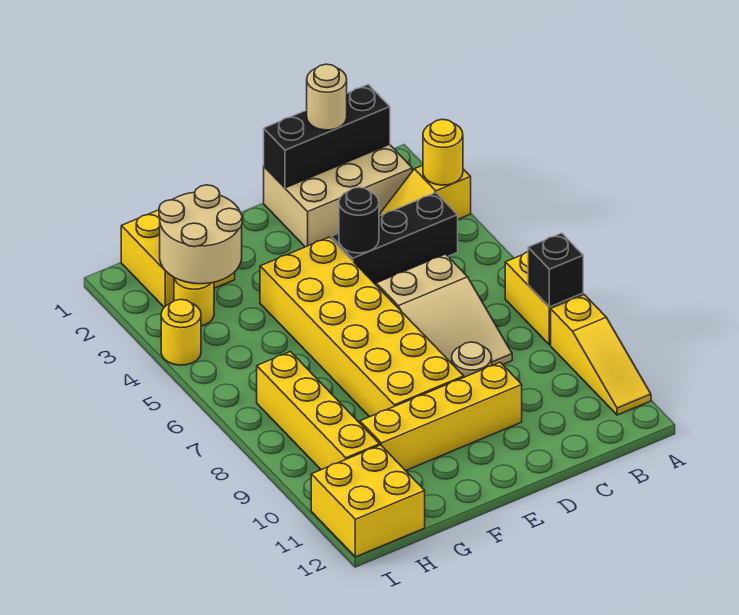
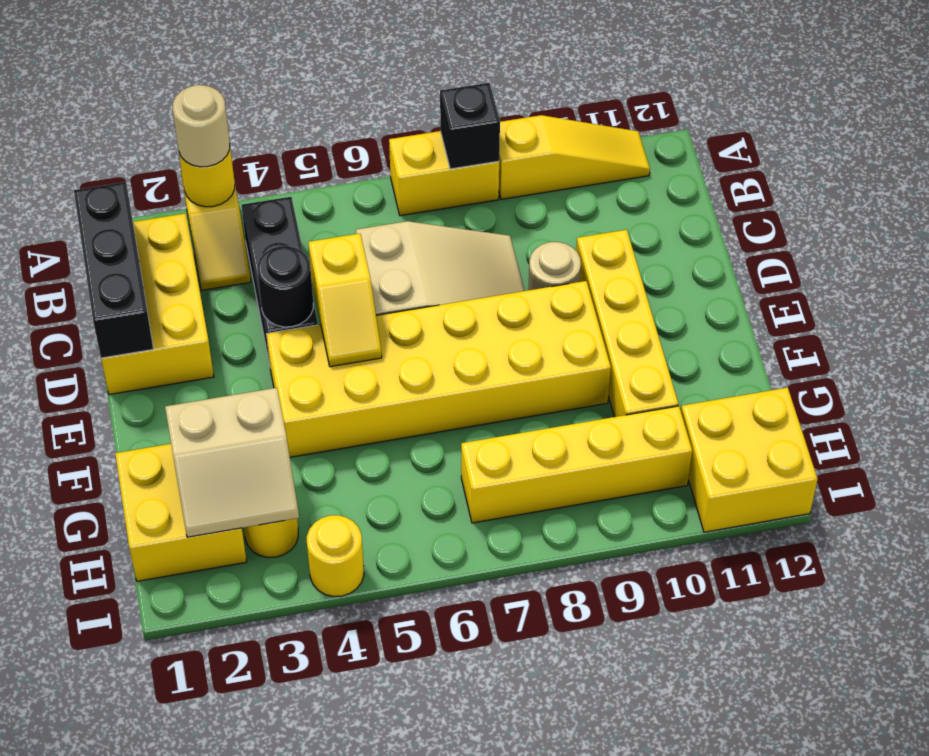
tan 2x3 brick [264,144,412,247] -> yellow 2x3 brick [101,213,214,395]
tan 1x1 round brick [307,64,347,130] -> tan 1x1 round brick moved to [173,85,230,167]
none -> yellow 1x2 slope [308,233,382,367]
tan 2x2 round brick [159,185,242,284] -> tan 2x2 slope [165,388,299,537]

